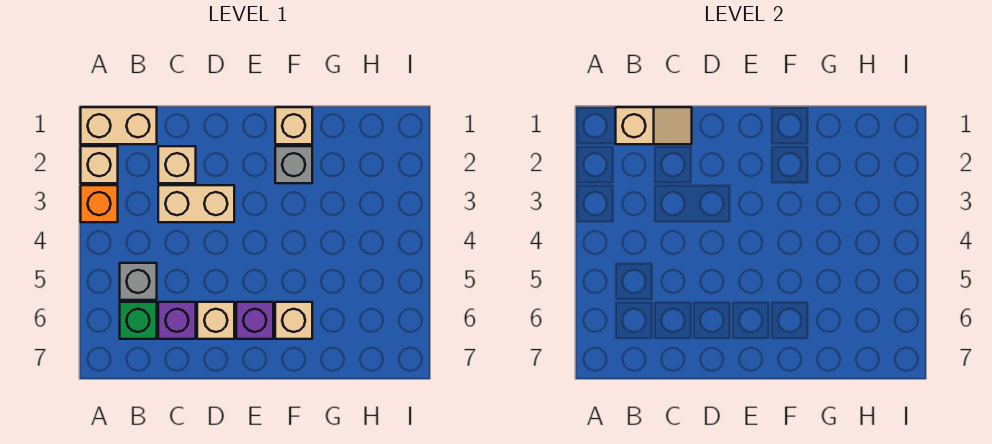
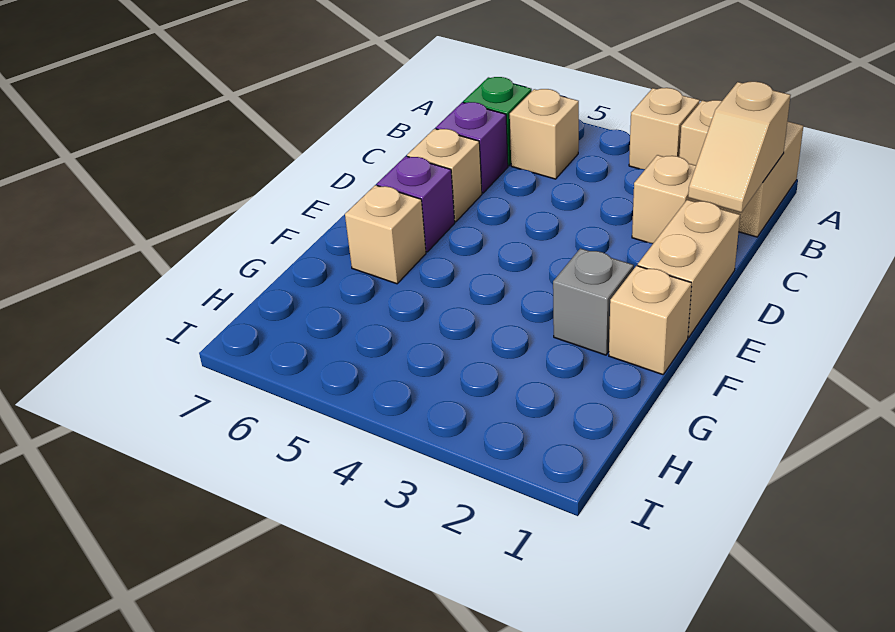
orange 1x1 brick [81,185,118,222] -> tan 1x1 brick [629,88,700,169]
grey 1x1 brick [120,263,157,300] -> tan 1x1 brick [510,89,579,179]
tan 1x2 brick [158,185,234,222] -> tan 1x2 brick moved to [638,200,740,337]

